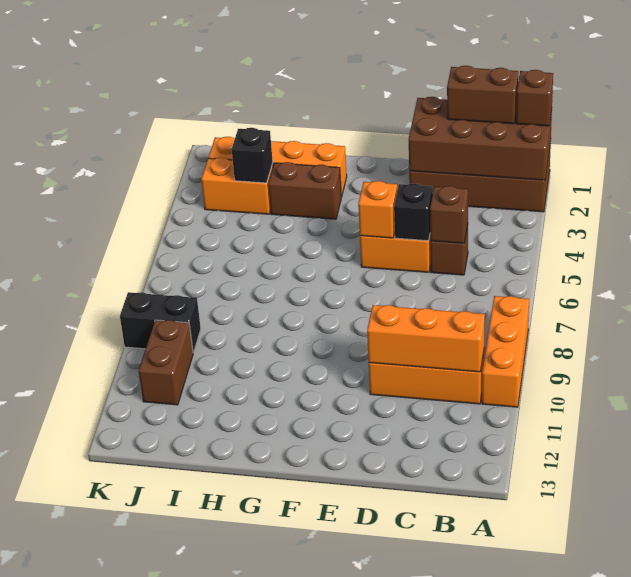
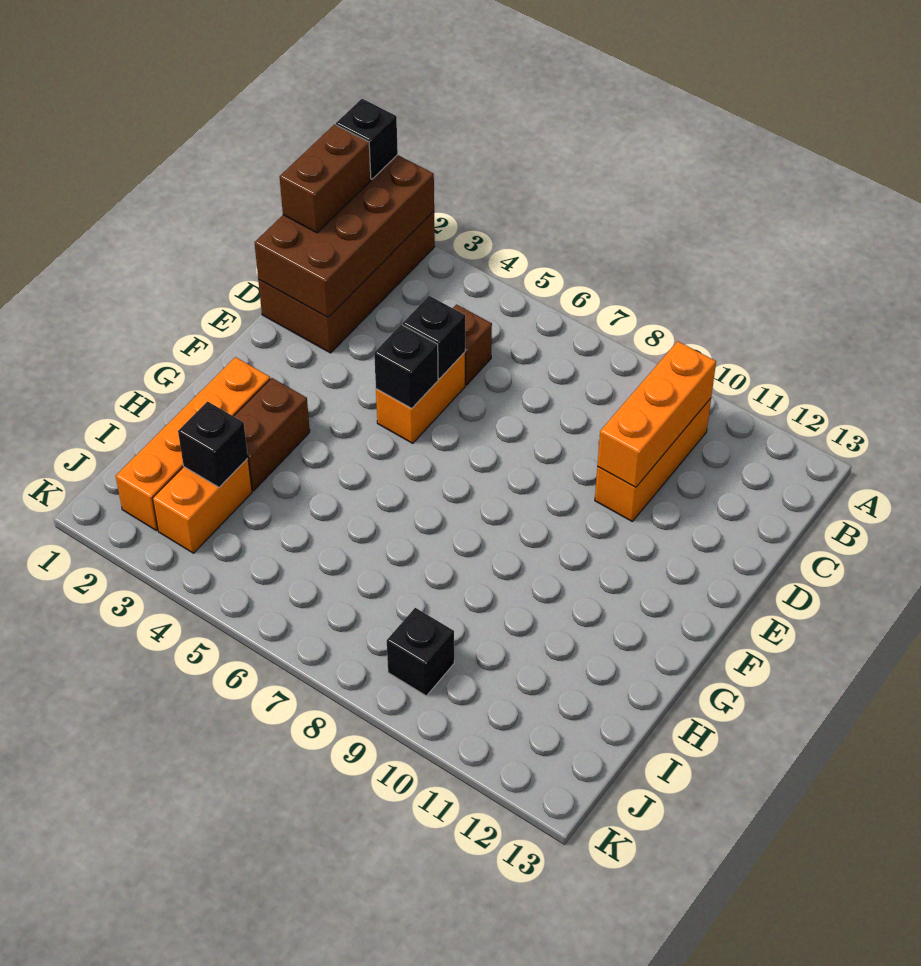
brown 1x1 brick [516,70,553,126] -> black 1x1 brick [336,99,398,179]
orange 1x3 brick [482,296,529,407] -> none
brown 1x1 brick [430,186,468,243] -> none
orange 1x1 brick [358,181,397,238] -> black 1x1 brick [374,325,438,408]
black 1x2 brick [120,292,201,353] -> black 1x1 brick [387,608,454,696]
brown 1x2 brick [139,320,193,405] -> none

